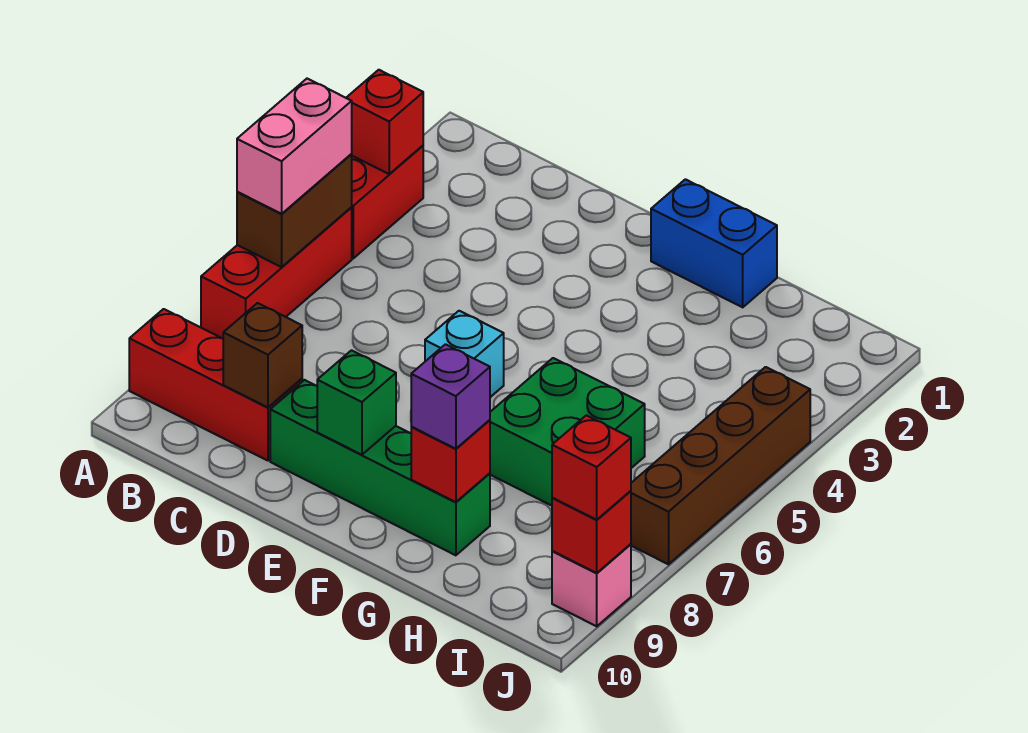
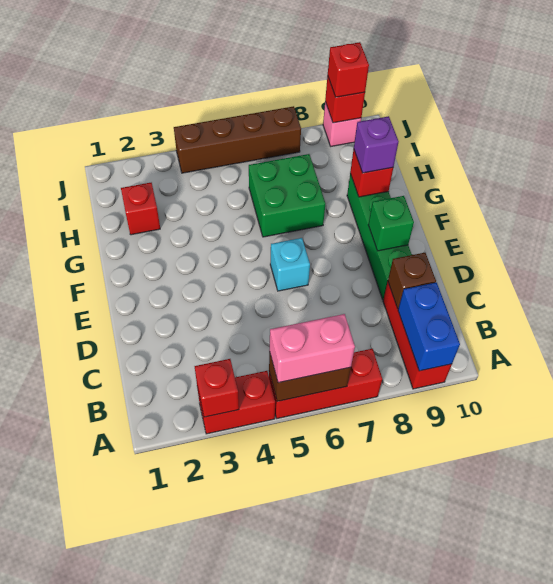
blue 1x2 brick [651,179,777,307] -> blue 1x2 brick moved to [398,283,460,371]
none -> red 1x1 brick [121,183,160,235]

